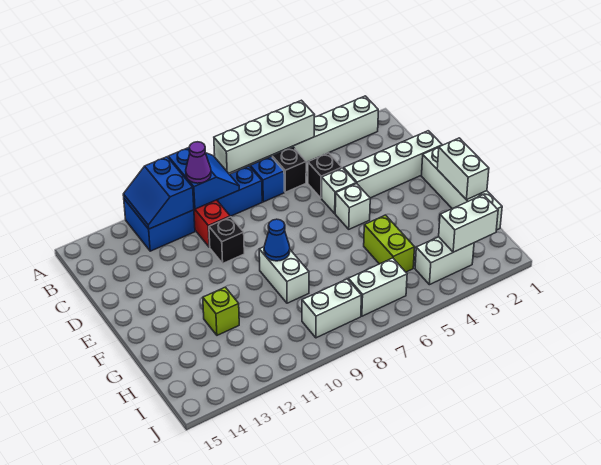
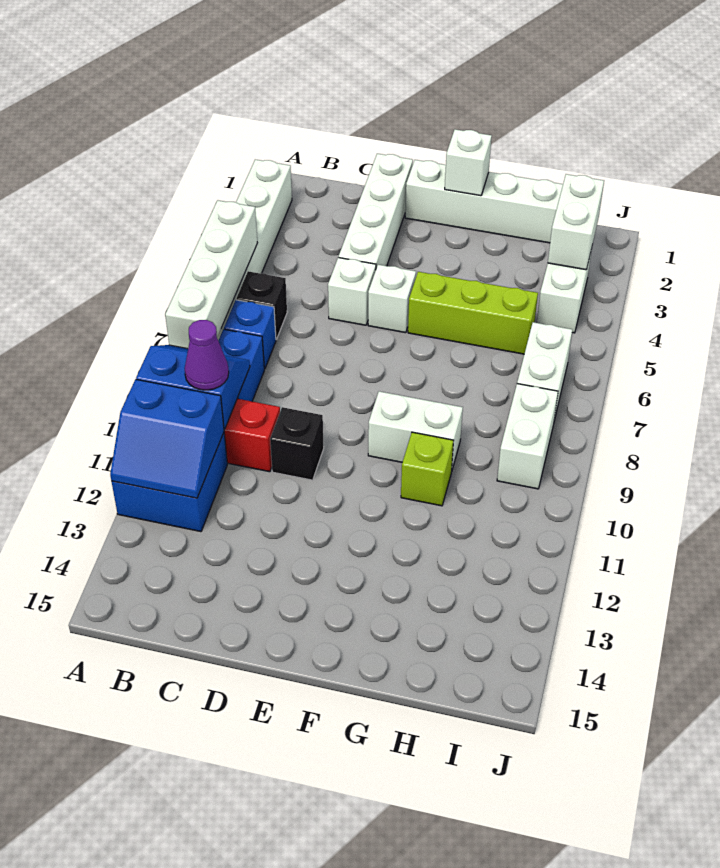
black 1x1 brick [308,153,342,198] -> none
white 1x2 brick [437,138,489,200] -> white 1x1 brick [445,129,492,196]
blue 1x1 cone [264,219,290,261] -> none
lime 1x2 brick [364,215,415,272] -> lime 1x3 brick [408,272,538,354]
lime 1x1 brick [203,287,239,335] -> lime 1x1 brick moved to [401,432,454,506]

